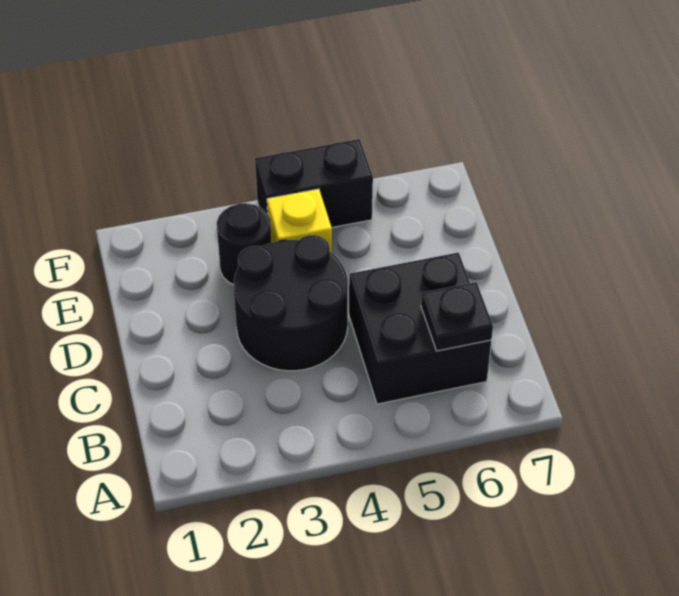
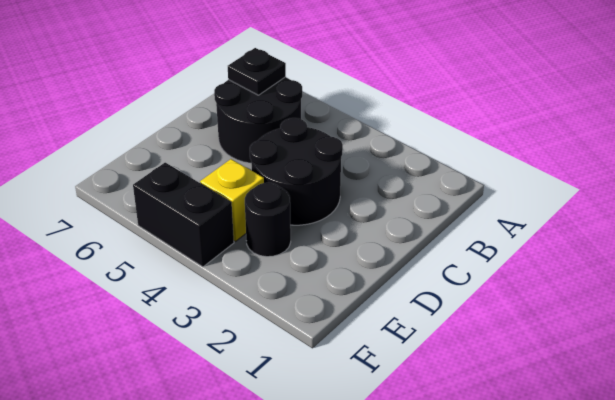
black 2x2 brick [349,253,491,404] -> black 2x2 round brick [214,77,302,163]

